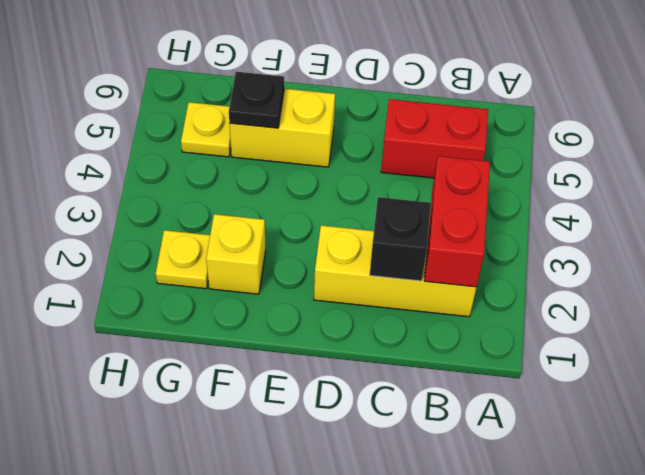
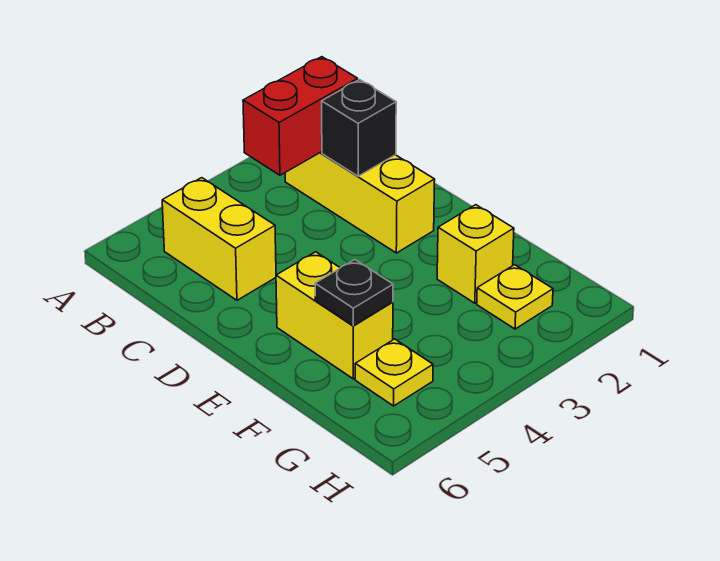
red 1x2 brick [381,99,488,178] -> yellow 1x2 brick [162,178,276,300]

